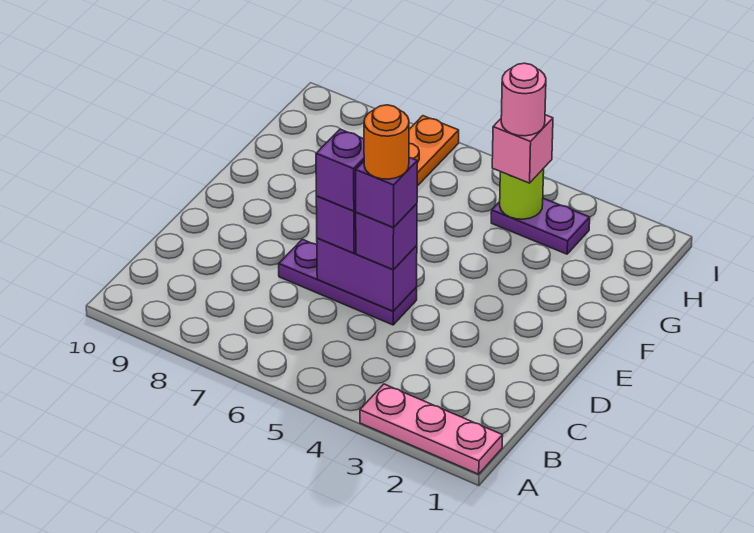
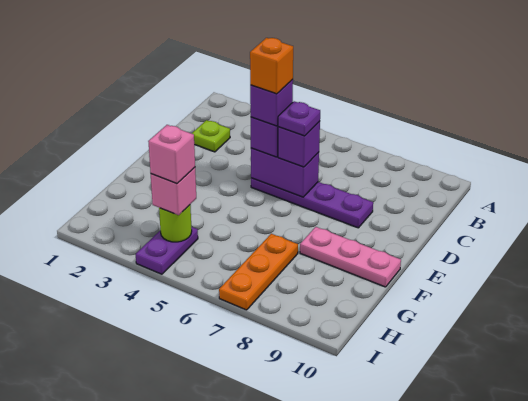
pink 1x3 plate [360,384,503,474] -> pink 1x3 plate moved to [300,227,401,287]
none -> lime 1x1 plate [192,120,230,152]
purple 1x3 plate [279,239,417,325] -> purple 1x4 plate [251,178,373,228]
orange 1x1 round brick [364,105,409,179] -> orange 1x1 brick [250,38,293,94]
purple 1x1 brick [316,129,364,211] -> purple 1x1 plate [278,101,320,136]
purple 1x2 plate [491,198,590,254] -> purple 1x2 plate turned to [136,227,198,274]
pink 1x1 round brick [501,63,546,136] -> pink 1x1 brick [148,125,195,184]

